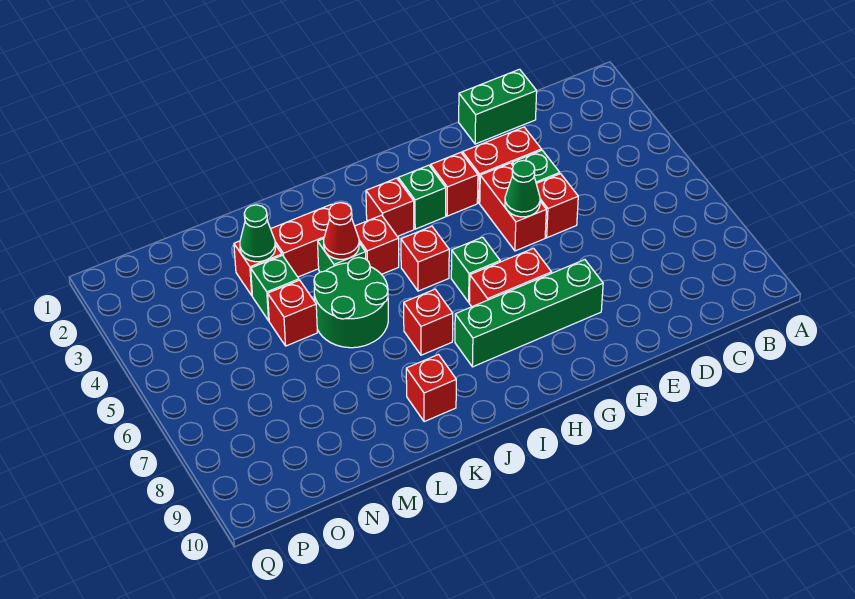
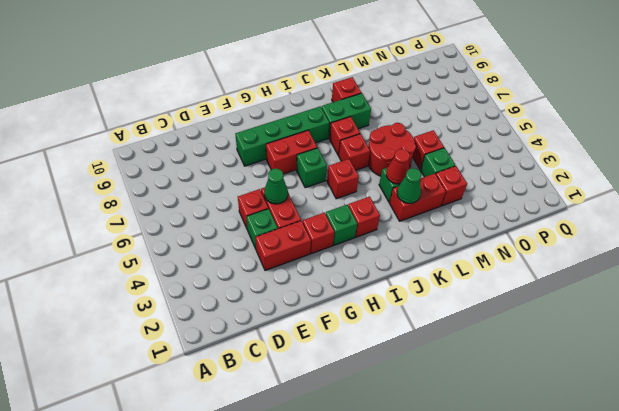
green 1x2 brick [459,69,537,144] -> green 1x2 brick moved to [321,93,371,138]
red 1x1 brick [355,215,399,274] -> red 1x1 brick moved to [339,134,370,170]
green 2x2 round brick [314,257,388,348] -> red 2x2 round brick [368,123,416,176]
green 1x1 cone [240,205,275,262] -> green 1x1 cone moved to [397,168,421,203]

